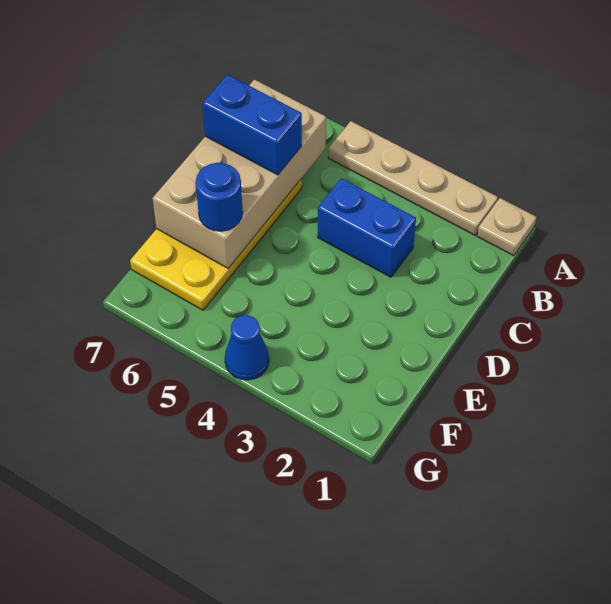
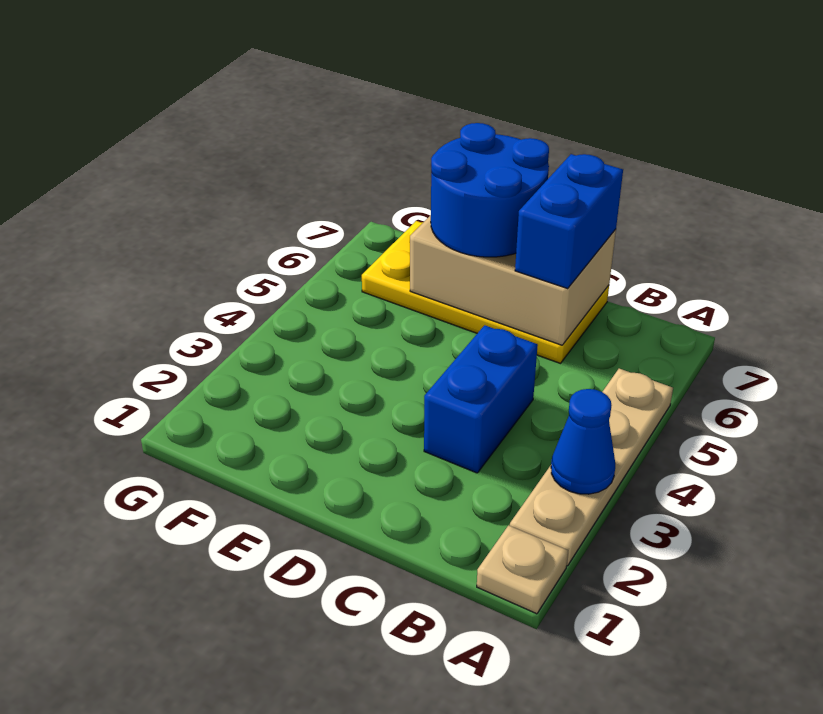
tan 2x4 brick [153,80,326,268] -> tan 2x3 brick [410,215,616,345]
blue 1x1 round brick [196,163,243,231] -> blue 2x2 round brick [431,123,549,257]
blue 1x1 cone [225,315,269,380] -> blue 1x1 cone moved to [551,389,615,494]

